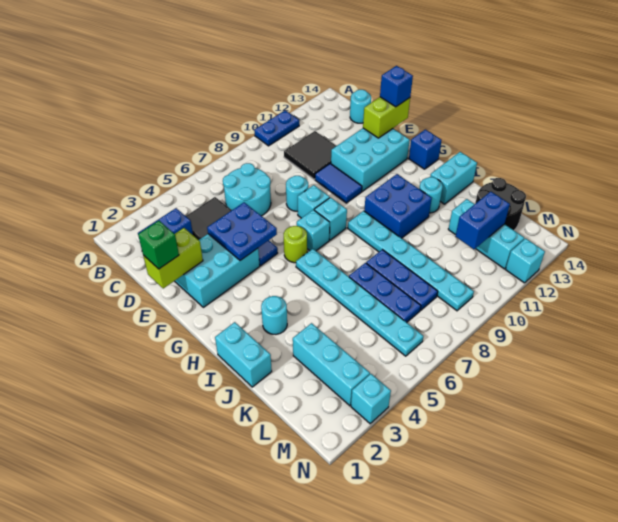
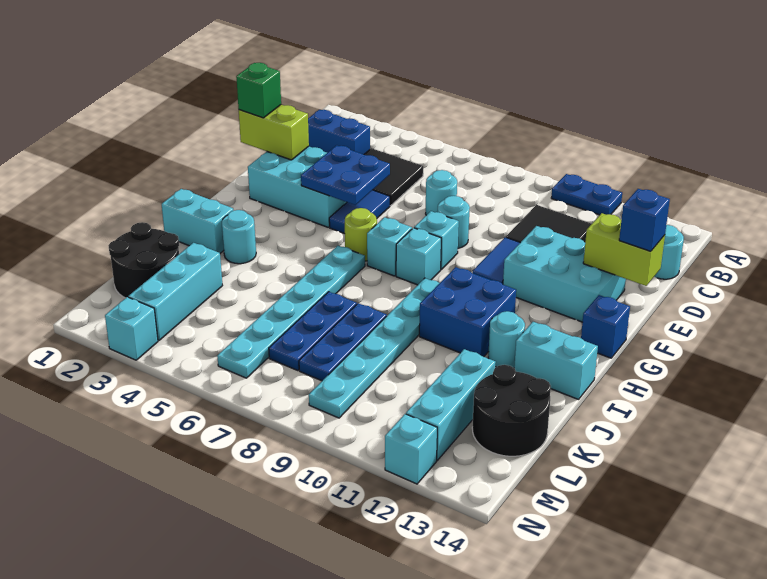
cyan 2x2 round brick [223,163,271,216] -> cyan 1x1 round brick [426,170,457,215]
cyan 1x2 brick [215,322,272,387] -> cyan 1x2 brick turned to [162,189,233,253]
none -> black 2x2 round brick [108,222,179,298]
blue 1x2 brick [455,192,510,249] -> none

